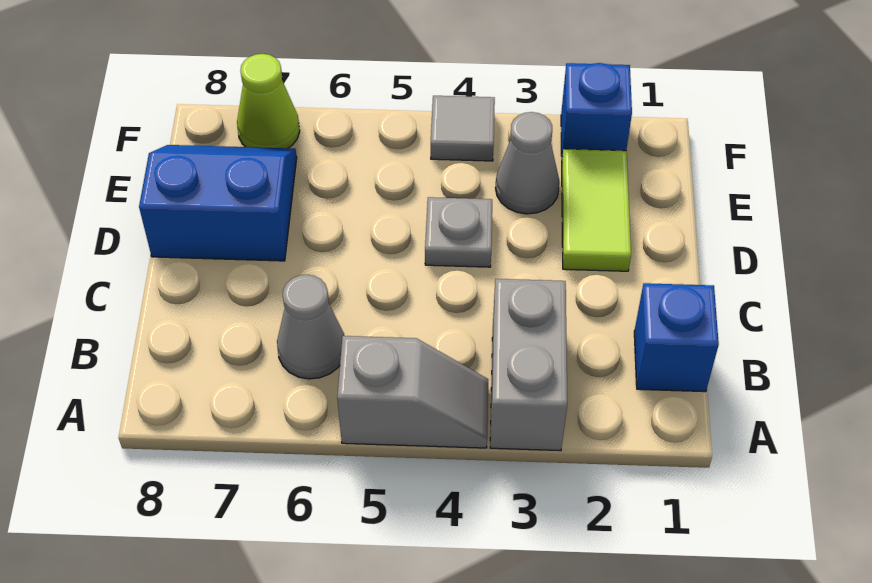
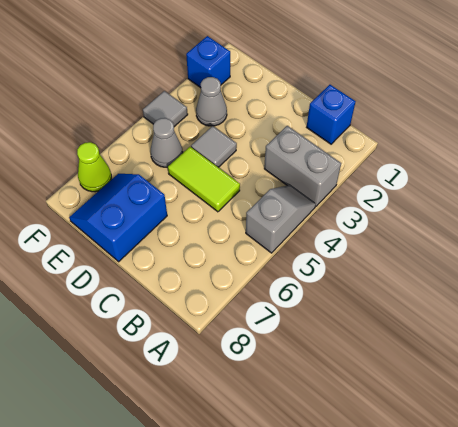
grey 1x1 cone [277,275,344,379] -> grey 1x1 cone moved to [151,118,183,167]
lime 1x2 tile [562,149,631,271] -> lime 1x2 tile moved to [168,147,240,212]
grey 1x1 plate [425,197,492,267] -> grey 1x1 tile [191,126,237,167]

